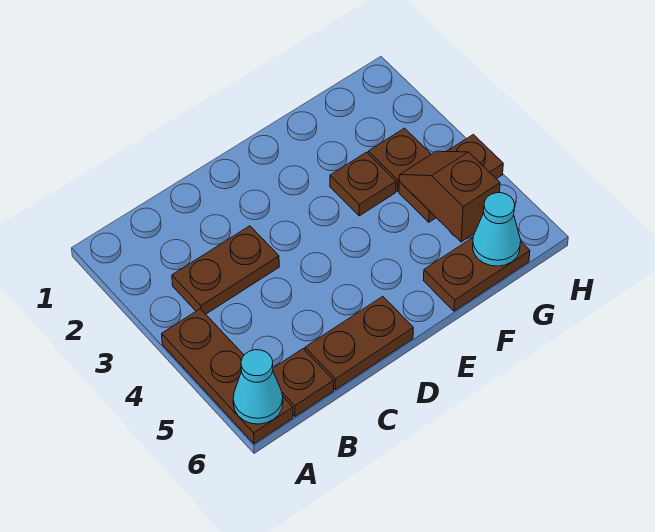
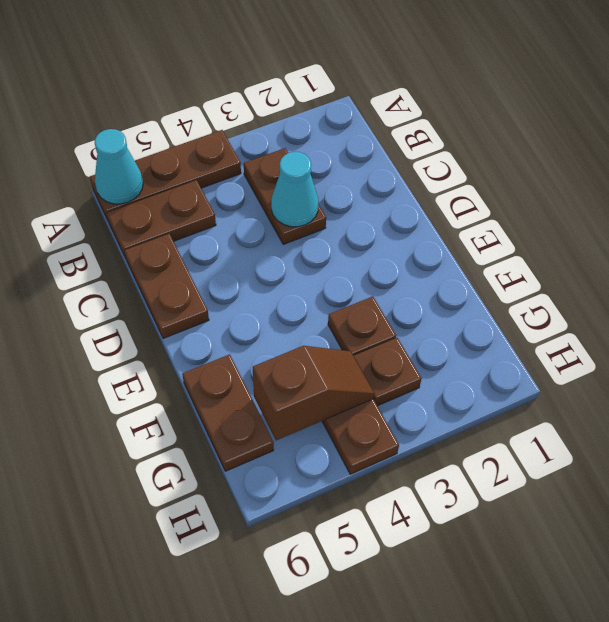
brown 1x1 plate [273,349,334,416] -> brown 1x2 plate [107,180,216,258]
cyan 1x1 cone [473,193,521,266] -> cyan 1x1 cone moved to [271,152,318,227]

